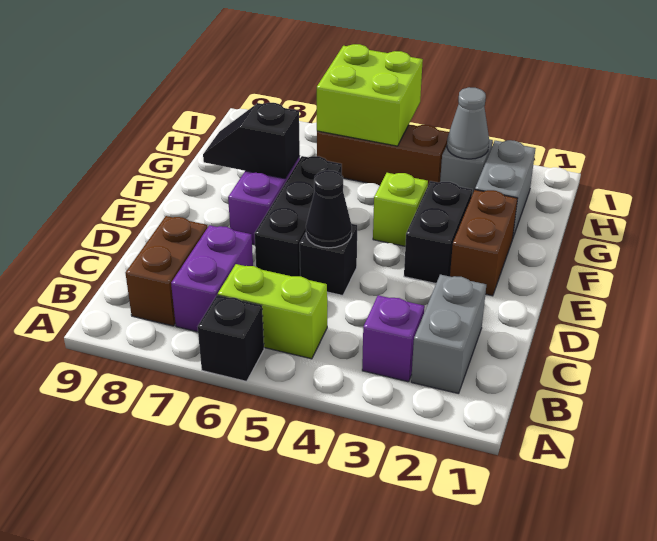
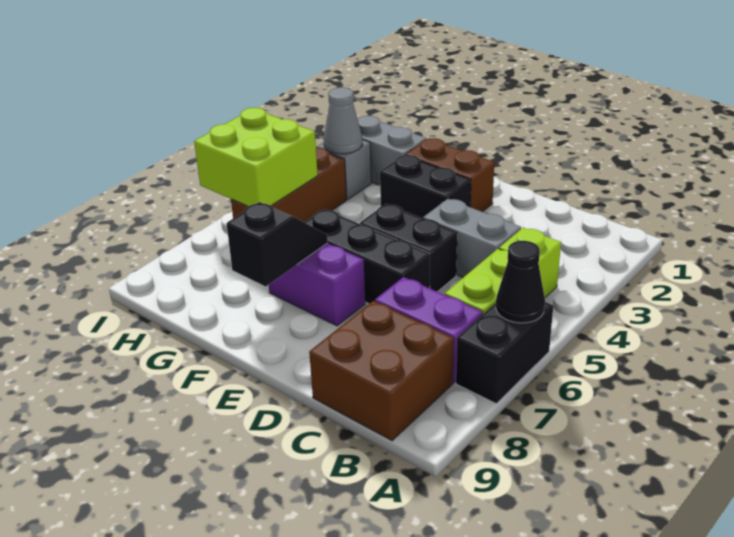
black 1x1 brick [198,295,264,381] -> black 1x2 brick [456,302,553,404]
grey 1x2 brick [411,275,486,394] -> grey 1x2 brick moved to [423,199,521,278]
purple 1x1 brick [362,295,425,382] -> none
brown 1x2 brick [126,216,207,326] -> brown 2x2 brick [309,301,454,441]
black 1x1 brick [300,224,357,296] -> black 1x2 brick [360,204,457,292]
black 1x1 cone [306,170,352,248] -> black 1x1 cone moved to [496,241,545,323]
lime 1x1 brick [373,173,428,246] -> lime 1x1 brick moved to [499,228,561,297]
black 1x2 slope [203,103,300,179] -> black 1x2 slope turned to [227,202,327,286]

